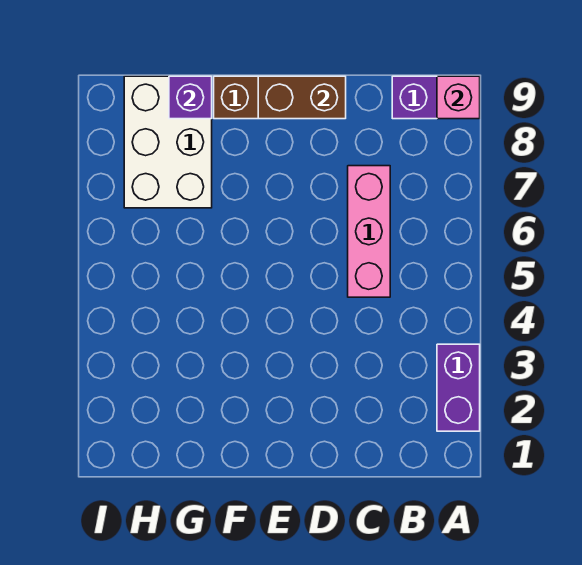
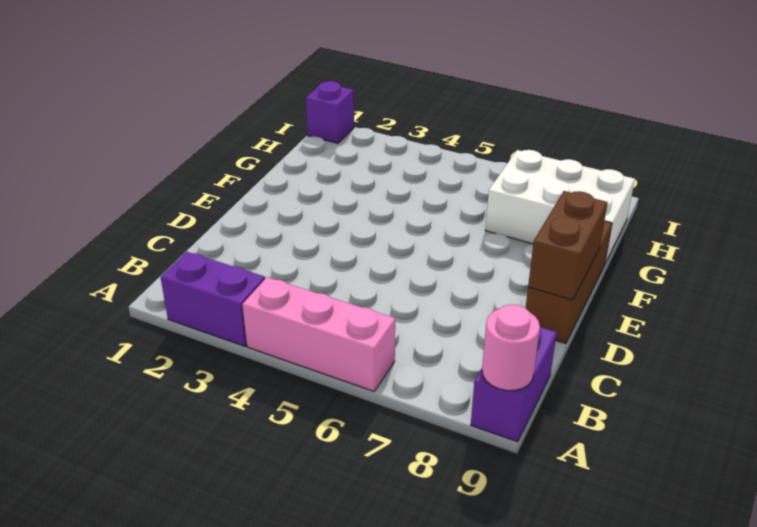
pink 1x1 brick [437,76,480,119] -> pink 1x1 round brick [482,305,540,391]
pink 1x3 brick [348,166,390,297] -> pink 1x3 brick moved to [242,277,395,391]
purple 1x1 brick [169,76,212,119] -> purple 1x1 brick moved to [306,81,354,143]

